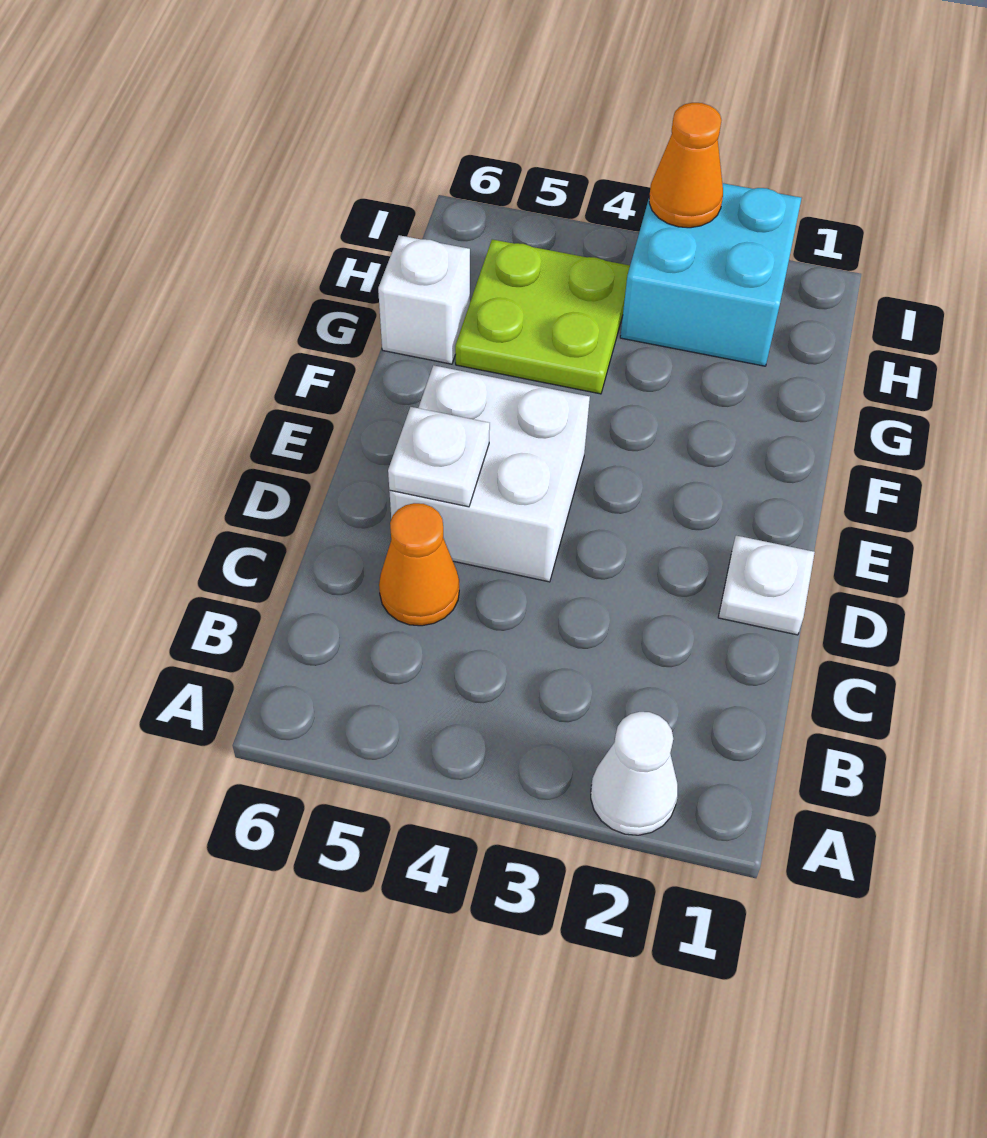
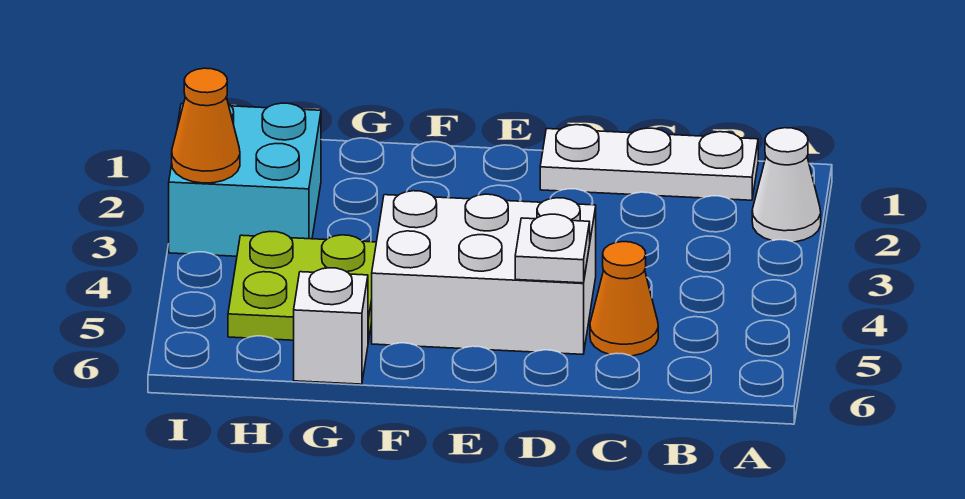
white 1x1 plate [718,536,815,635] -> white 1x3 plate [540,125,758,200]
white 2x2 brick [389,365,590,582] -> white 2x3 brick [372,191,596,354]

